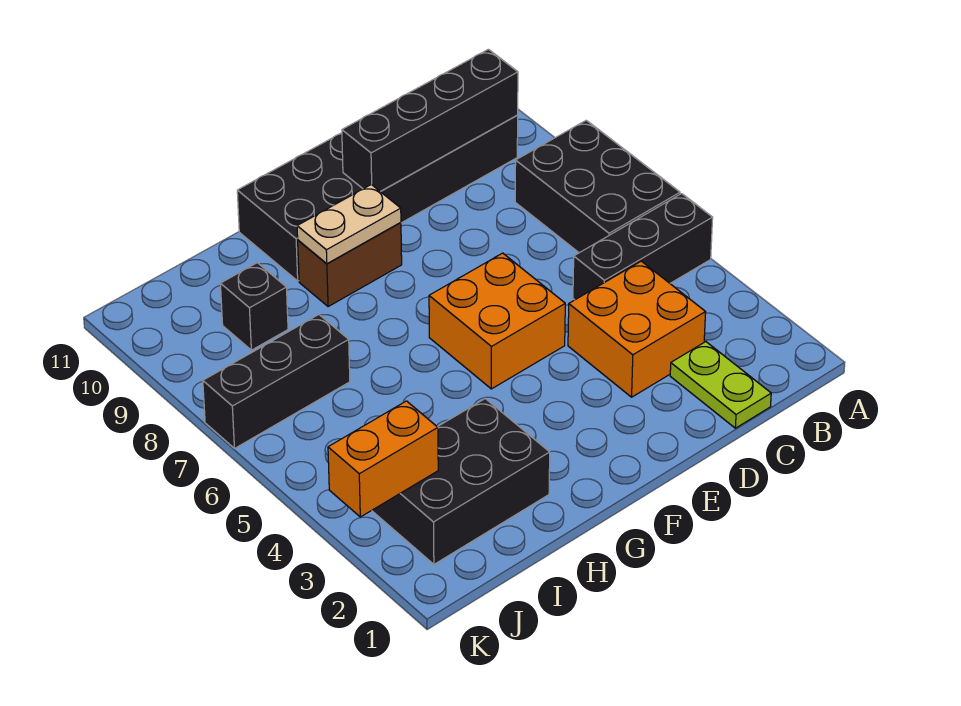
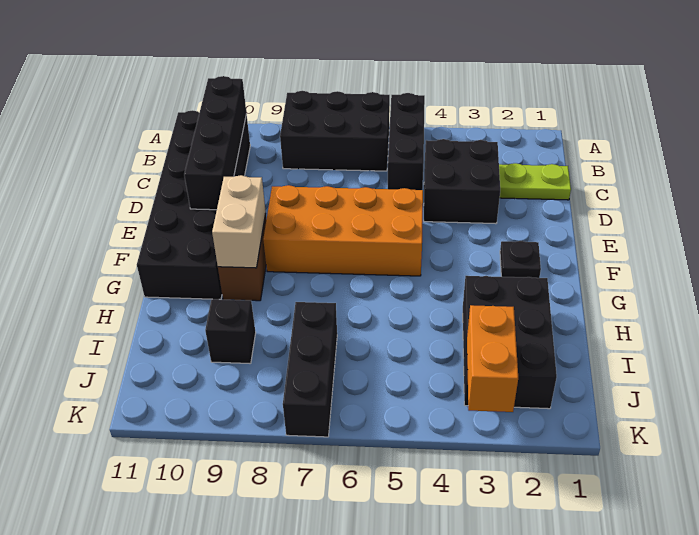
orange 2x2 brick [568,261,706,397] -> black 2x2 brick [424,139,500,224]
orange 2x2 brick [429,253,565,389] -> orange 2x4 brick [263,185,423,276]
none -> black 1x1 plate [500,241,541,278]
tan 1x2 plate [297,184,401,264] -> tan 1x2 brick [212,175,266,268]

